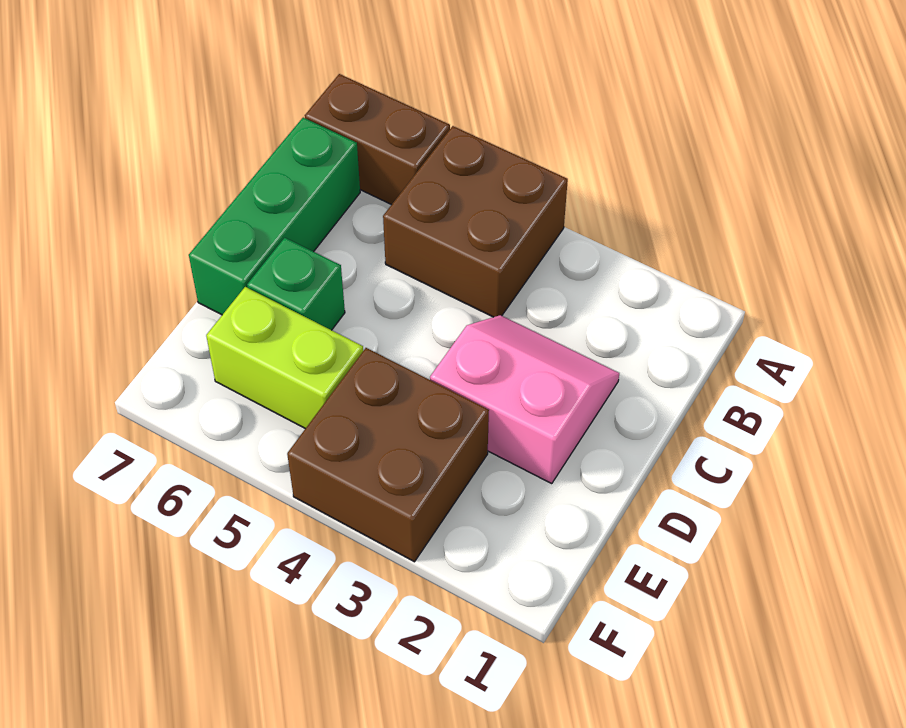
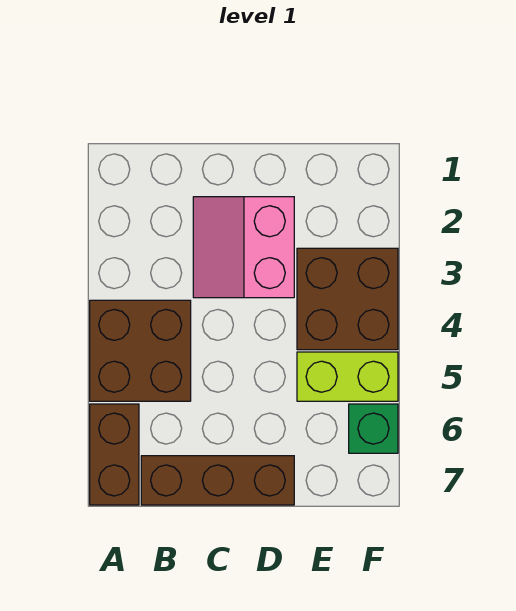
green 1x3 brick [189,118,360,315] -> brown 1x3 brick [141,456,294,505]
green 1x1 brick [247,238,345,330] -> green 1x1 brick moved to [349,404,398,453]
lime 1x2 brick [206,287,363,429] -> lime 1x2 brick turned to [297,352,398,401]

